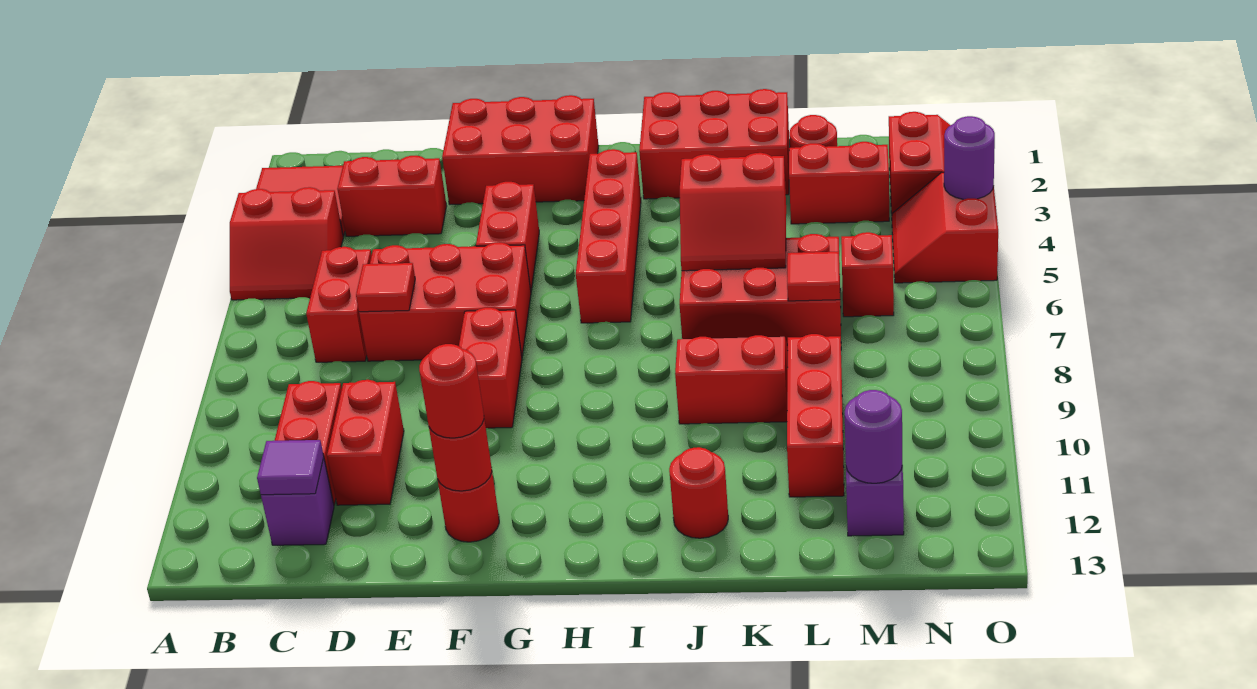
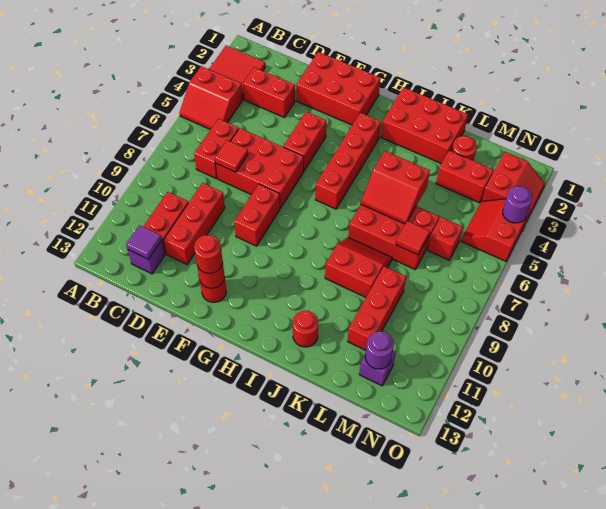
red 1x2 brick [327,380,404,505] -> red 1x3 brick [163,183,225,264]

